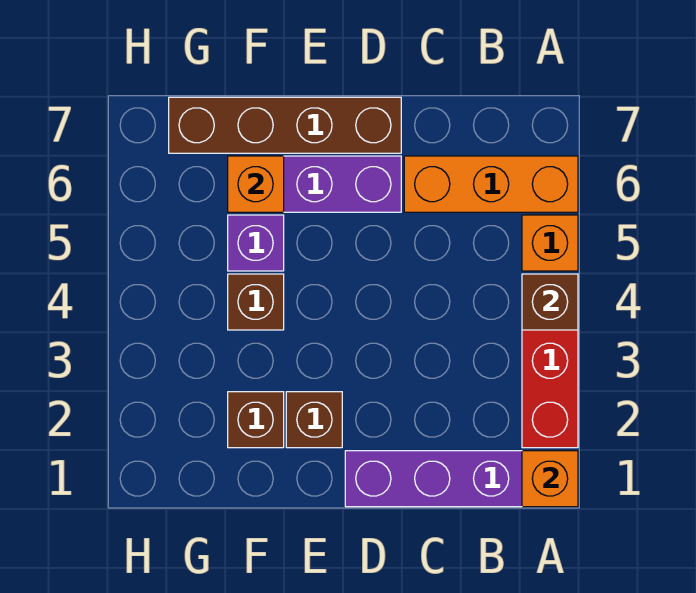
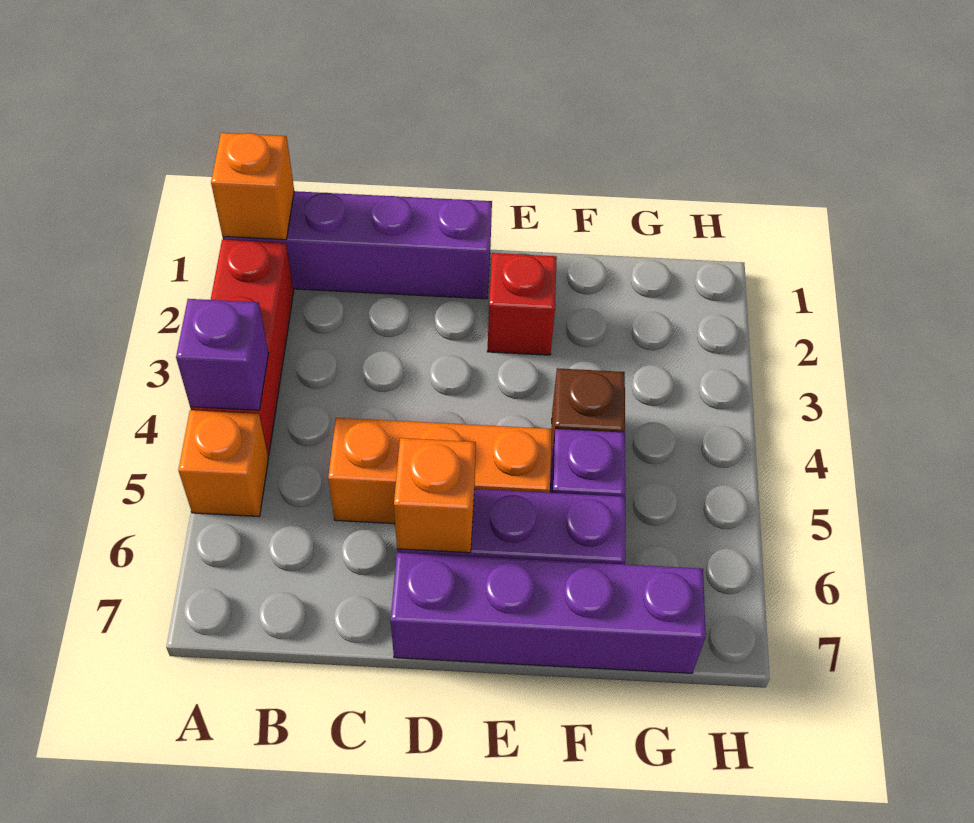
brown 1x1 brick [522,274,578,330] -> purple 1x1 brick [176,299,269,410]
orange 1x3 brick [404,156,578,212] -> orange 1x3 brick moved to [328,418,552,524]
brown 1x4 brick [169,97,401,153] -> purple 1x4 brick [391,553,706,673]
brown 1x1 brick [286,392,342,448] -> red 1x1 brick [487,253,557,355]
brown 1x1 brick [228,392,284,448] -> none
orange 1x1 brick [228,156,284,212] -> orange 1x1 brick moved to [394,438,476,553]

